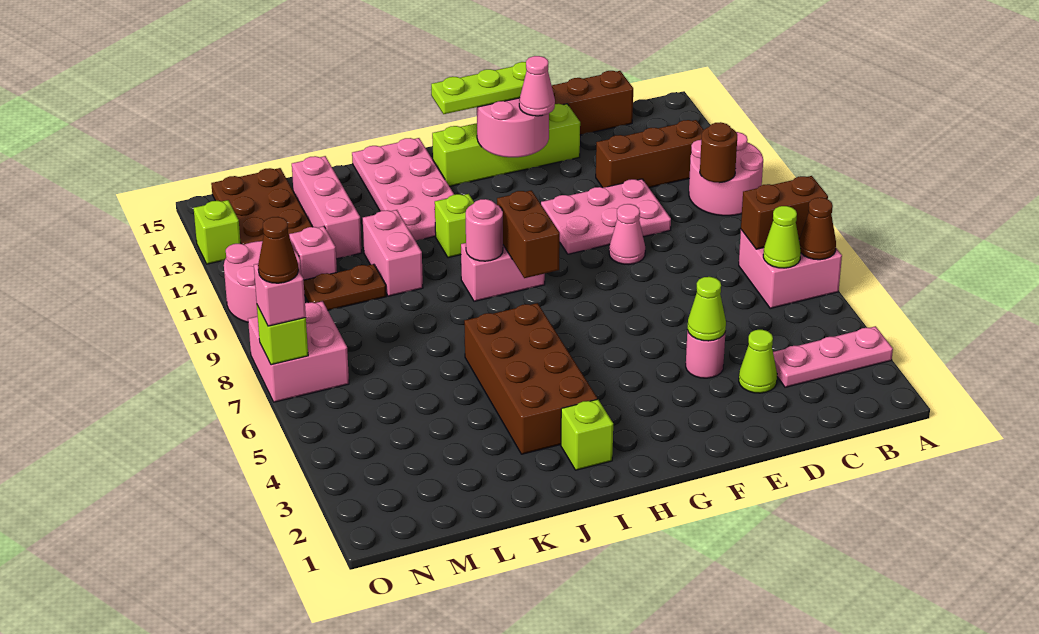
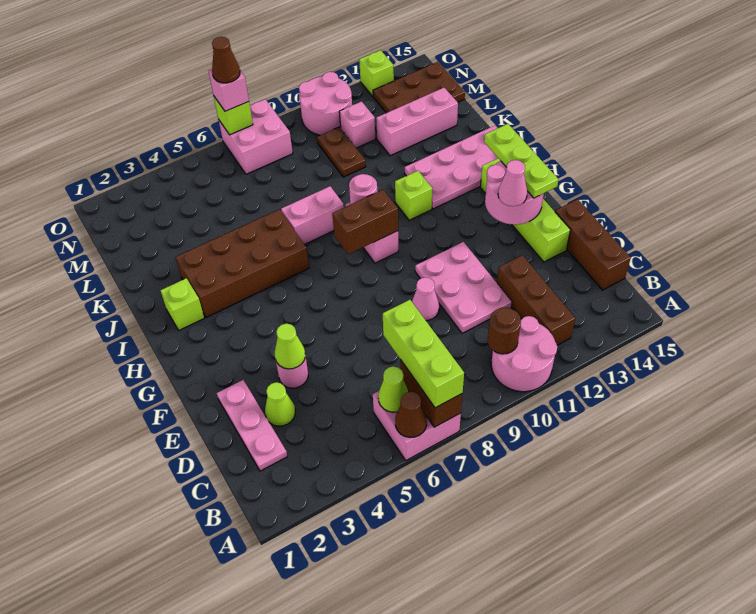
pink 1x3 plate [773,326,893,387] -> pink 1x3 plate moved to [217,380,287,471]
none -> lime 1x3 brick [383,300,464,408]
pink 1x2 brick [363,210,423,296] -> pink 1x2 brick moved to [281,186,344,244]

